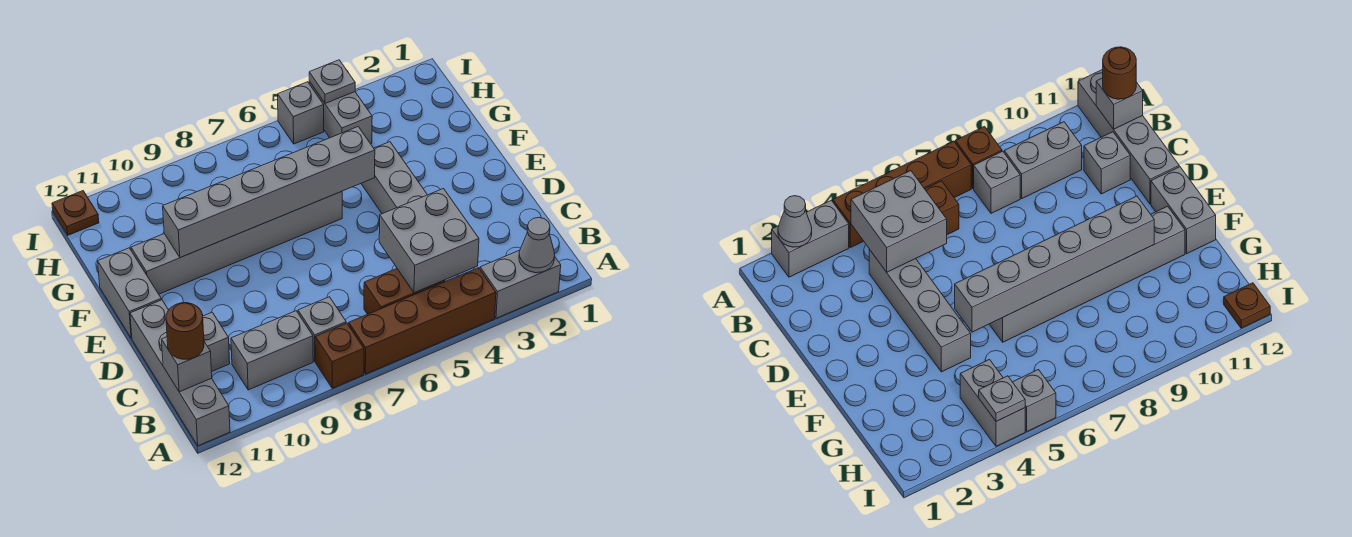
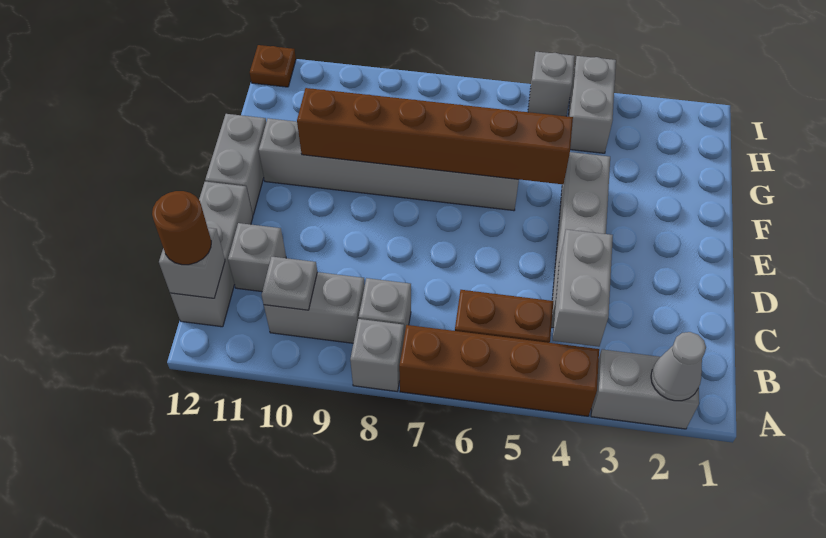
brown 1x1 brick [315,323,364,388] -> grey 1x1 brick [350,319,404,391]
grey 1x4 brick [130,300,230,446] -> grey 1x3 brick [170,182,253,327]
grey 2x2 brick [379,189,479,293] -> grey 1x2 brick [553,229,613,347]
grey 1x6 brick [163,127,375,258] -> brown 1x6 brick [297,88,573,184]
grey 1x1 plate [309,60,355,104] -> grey 1x1 plate moved to [262,257,317,310]

